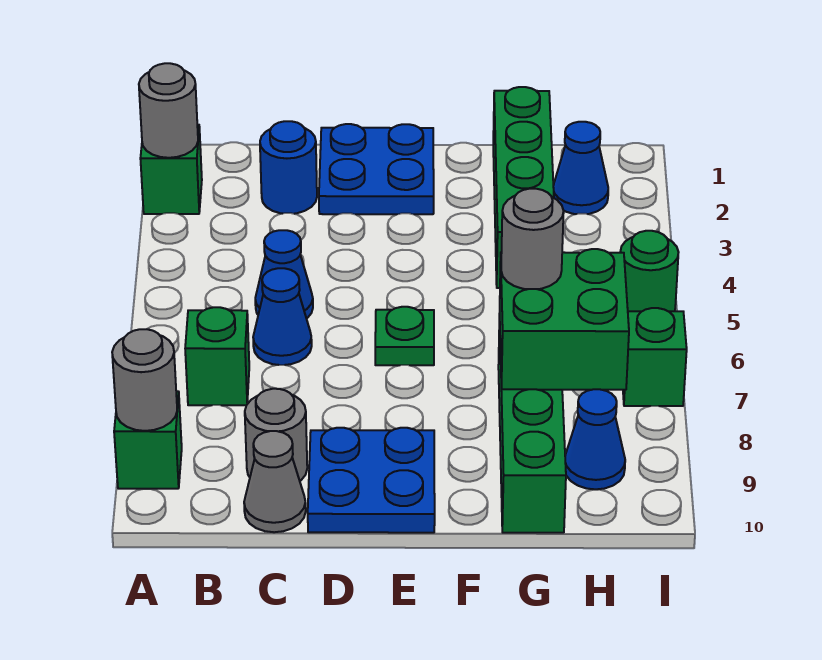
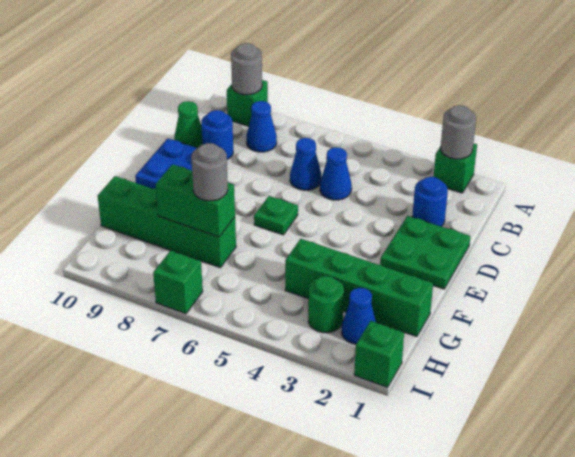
green 1x1 brick [185,307,249,405] -> green 1x1 brick moved to [354,321,404,387]
grey 1x1 round brick [245,389,307,481] -> blue 1x1 round brick [201,110,233,159]
grey 1x1 cone [244,431,306,532] -> green 1x1 cone [174,101,202,148]
blue 2x2 plate [319,124,434,214] -> green 2x2 plate [380,216,470,289]
green 2x2 brick [500,249,629,390] -> green 1x2 brick [155,164,235,237]
blue 1x1 cone [565,389,625,489] -> blue 1x1 cone moved to [246,101,277,152]
green 1x1 round brick [620,231,679,311] -> green 1x1 round brick moved to [308,276,344,333]

